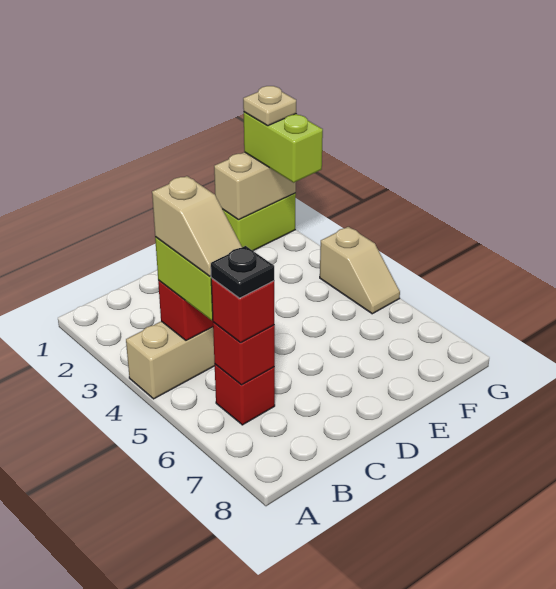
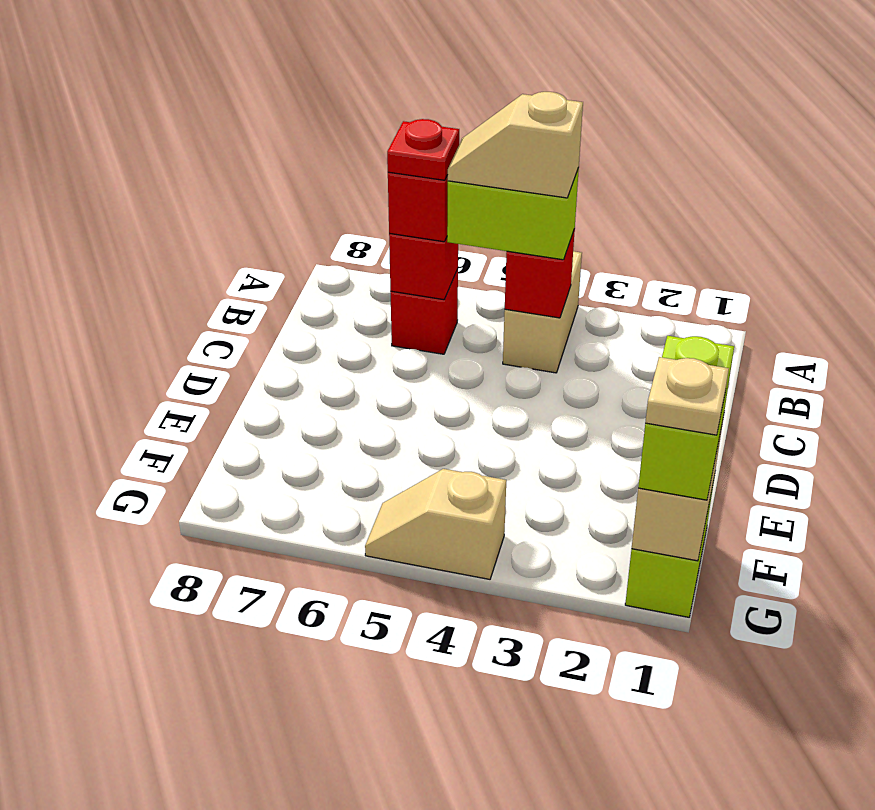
black 1x1 plate [211,246,274,298] -> red 1x1 plate [387,119,459,180]
lime 1x2 brick [244,112,323,182] -> lime 1x2 brick turned to [638,336,734,500]

